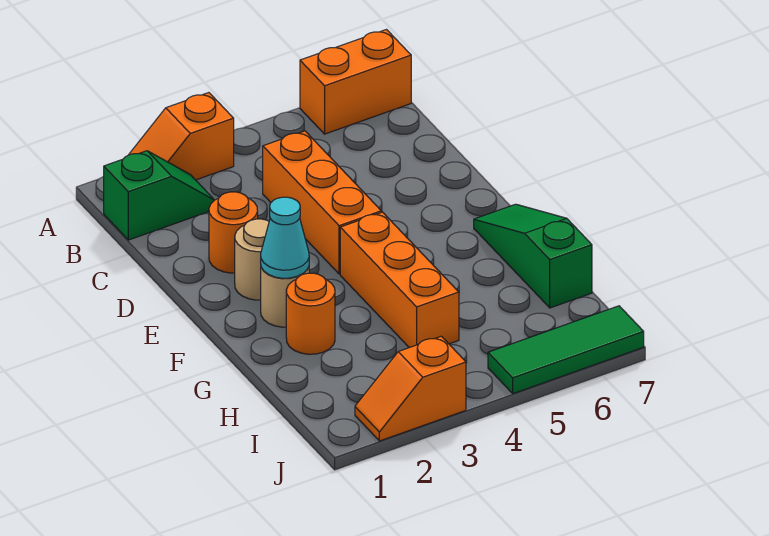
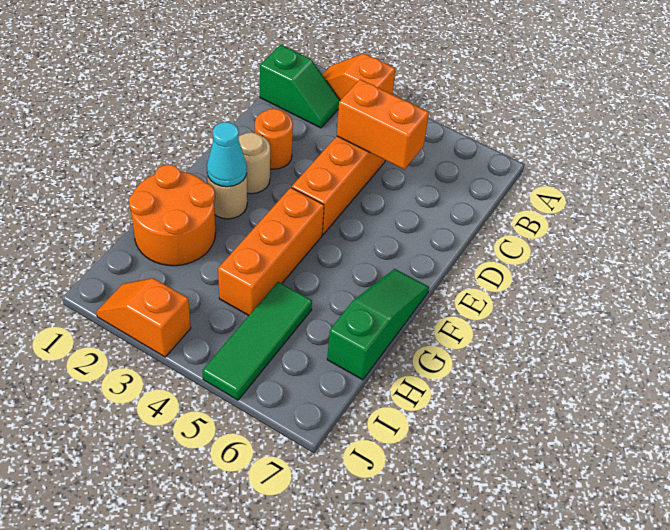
orange 1x2 brick [300,30,411,134] -> orange 1x2 brick moved to [337,79,429,169]
orange 1x1 round brick [286,273,335,354] -> orange 2x2 round brick [129,165,215,266]
green 1x3 tile [488,306,644,394] -> green 1x3 tile turned to [202,282,312,400]

